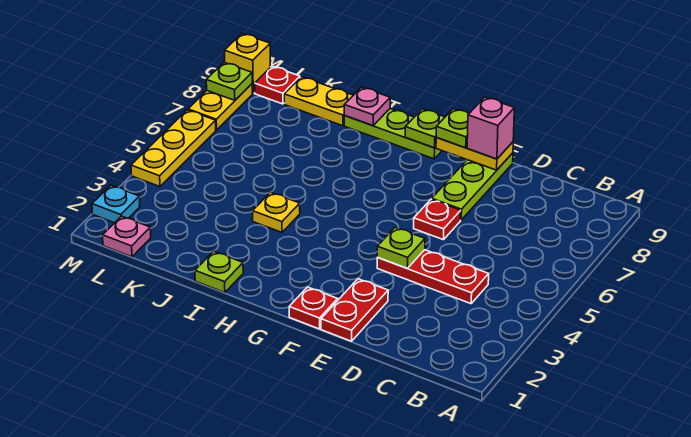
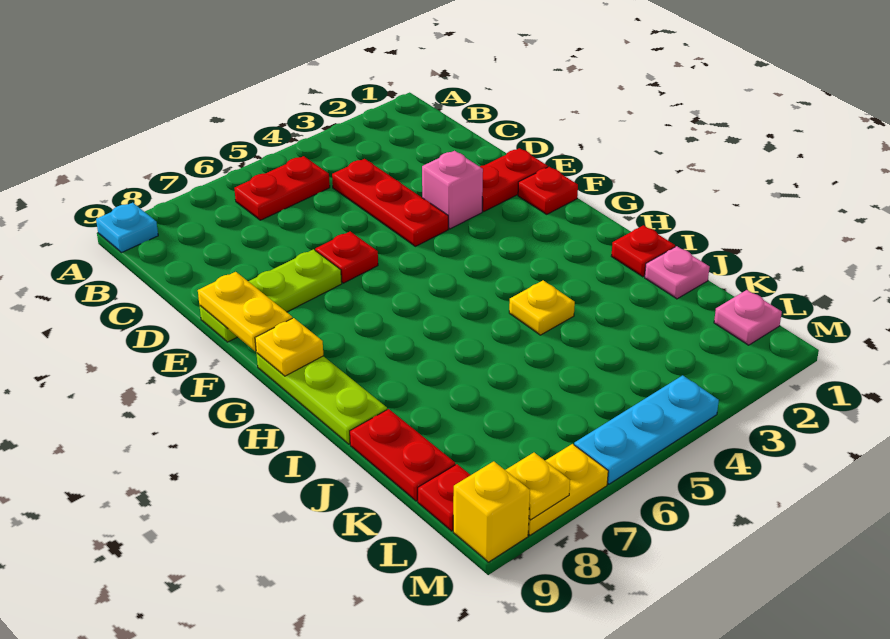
none -> red 1x2 plate [234,156,330,220]
lime 1x1 plate [377,227,425,268] -> none
pink 1x1 brick [467,97,514,159] -> pink 1x1 brick moved to [422,151,483,229]
lime 1x1 plate [436,109,469,148] -> none
lime 1x1 plate [405,109,445,148] -> yellow 1x1 plate [255,318,323,376]
lime 1x1 plate [195,251,243,293] -> red 1x1 plate [612,225,675,277]
pink 1x1 plate [344,87,390,126] -> pink 1x1 plate moved to [645,246,710,299]
yellow 1x2 plate [284,77,353,126] -> red 1x2 plate [350,409,455,501]
cyan 1x1 plate [92,185,140,223] -> cyan 1x1 plate moved to [96,203,158,253]
yellow 1x3 plate [131,110,216,186] -> cyan 1x3 plate [574,375,719,484]
lime 1x1 plate [206,62,252,100] -> yellow 1x1 plate [506,453,570,520]

